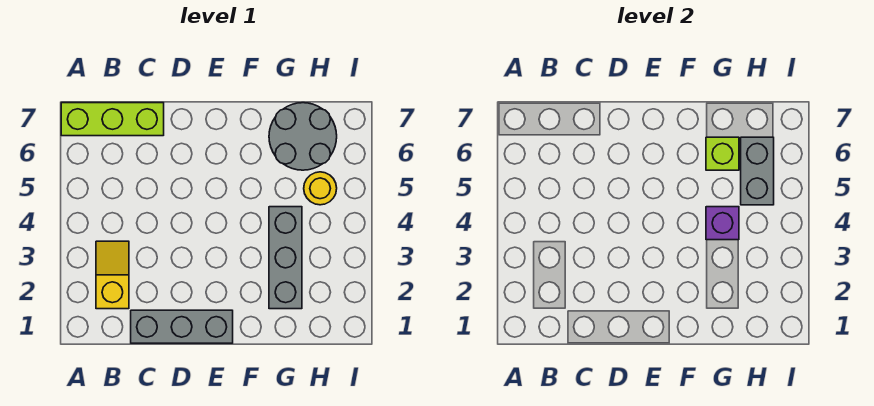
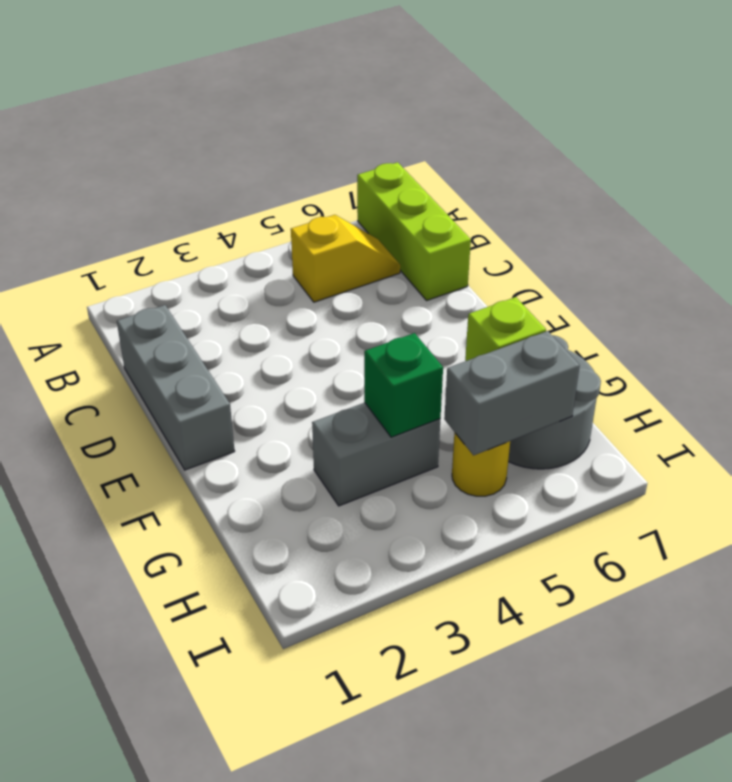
yellow 1x2 slope [96,241,129,309] -> yellow 1x2 slope moved to [291,215,400,302]
grey 1x3 brick [269,207,302,309] -> grey 1x2 brick [312,403,440,506]
purple 1x1 brick [706,207,739,240] -> green 1x1 brick [364,333,443,437]

